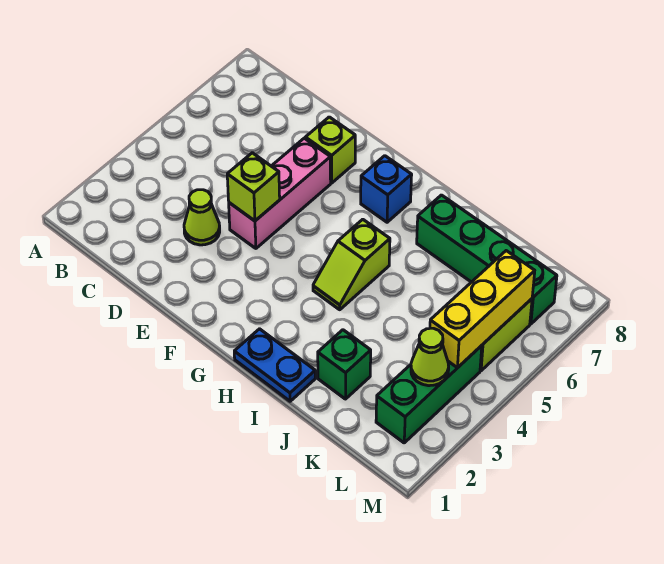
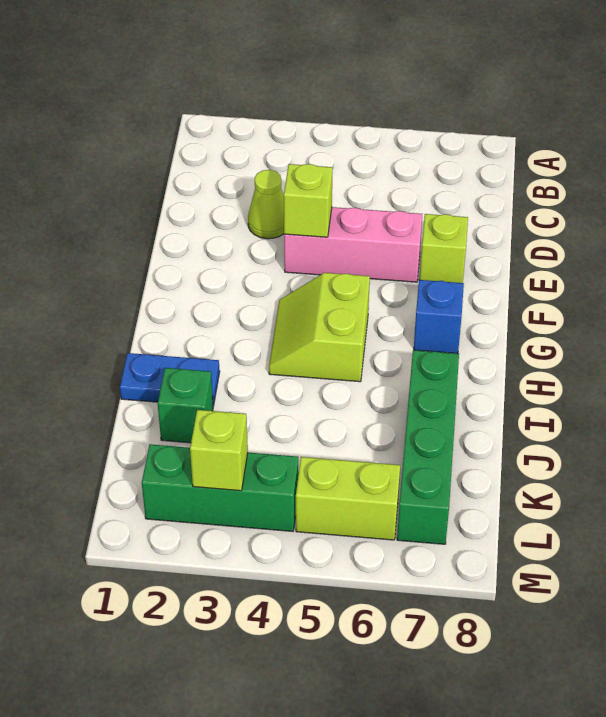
blue 1x2 plate [234,329,315,401] -> blue 1x2 plate turned to [120,353,220,406]
lime 1x2 slope [313,219,390,310] -> lime 2x2 slope [269,273,370,382]
lime 1x1 cone [411,328,449,386] -> lime 1x1 brick [190,410,248,491]
yellow 1x3 brick [430,251,535,368] -> none

